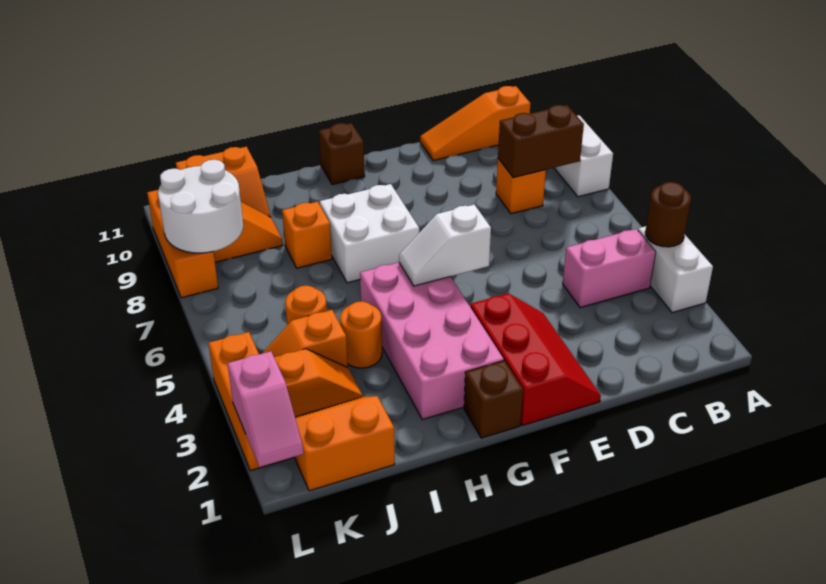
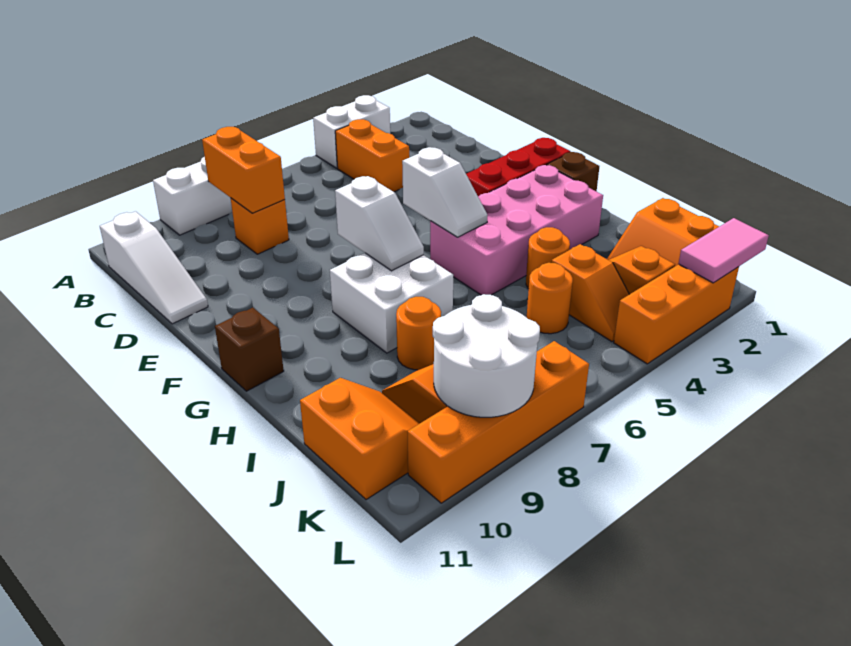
brown 1x1 round brick [645,182,691,247] -> none
pink 1x2 brick [563,229,656,308] -> orange 1x2 brick [335,119,409,192]
brown 1x2 brick [498,105,584,178] -> orange 1x2 brick [202,127,285,213]
orange 1x3 slope [420,86,531,161] -> white 1x3 slope [100,211,208,324]
none -> white 1x2 slope [335,176,424,271]
orange 1x1 brick [282,202,332,268] -> orange 1x1 round brick [396,297,441,370]
pink 1x2 slope [228,351,304,467] -> pink 1x2 tile [678,218,769,283]
orange 1x3 brick [147,190,218,298] -> orange 1x4 brick [408,341,589,503]

